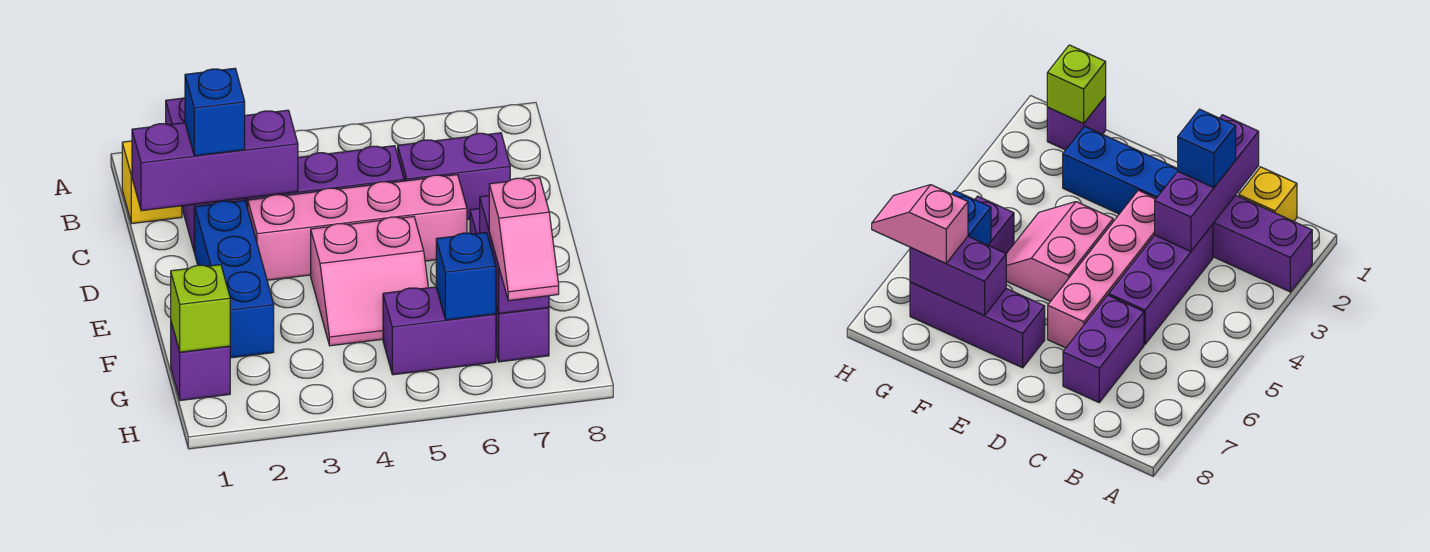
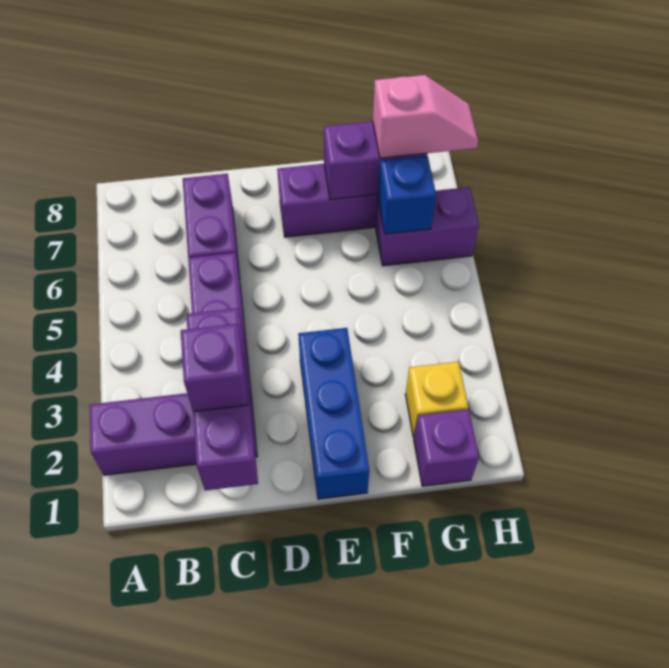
yellow 1x1 brick [122,141,182,224] -> yellow 1x1 brick moved to [405,362,468,438]
blue 1x1 brick [185,68,245,156] -> purple 1x1 brick [181,324,248,412]
blue 1x3 brick [194,200,274,358] -> blue 1x3 brick turned to [298,328,369,499]
pink 1x4 brick [248,175,467,280] -> none
pink 2x2 slope [311,216,428,346] -> none
lime 1x1 brick [171,265,230,352] -> none
purple 1x2 brick [383,287,496,375] -> purple 1x2 brick turned to [376,187,479,266]

